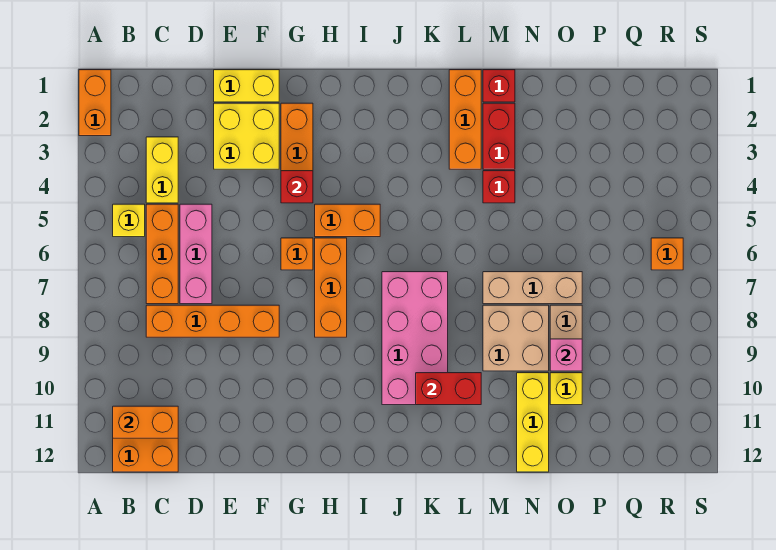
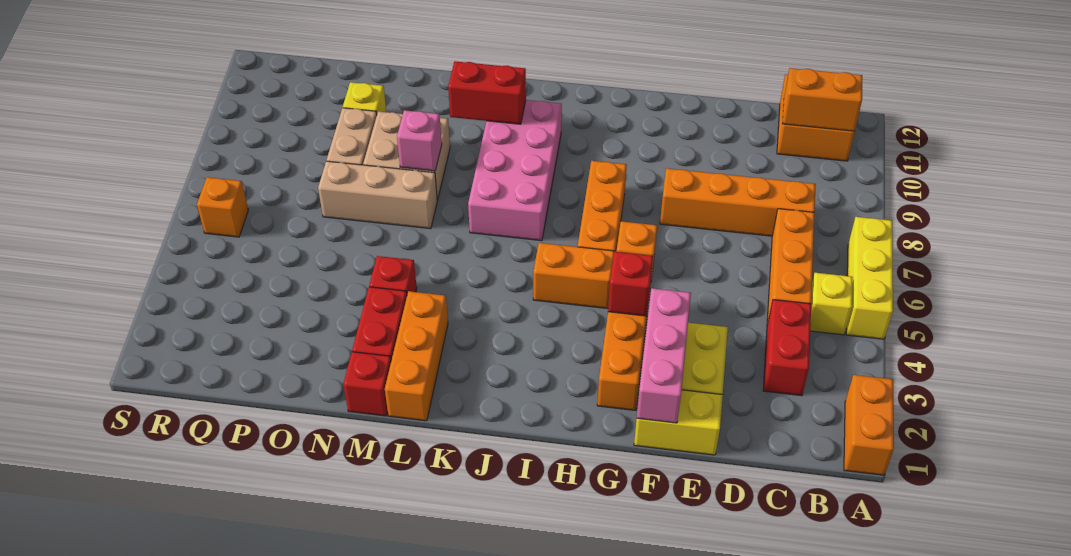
yellow 1x2 brick [146,137,178,203] -> red 1x2 brick [763,300,811,396]
pink 1x3 brick [180,204,212,304] -> pink 1x3 brick moved to [637,288,691,423]
yellow 1x3 brick [517,373,549,472] -> yellow 1x3 brick moved to [846,217,893,339]
pink 1x1 brick [550,339,582,371] -> pink 1x1 brick moved to [397,110,442,171]

